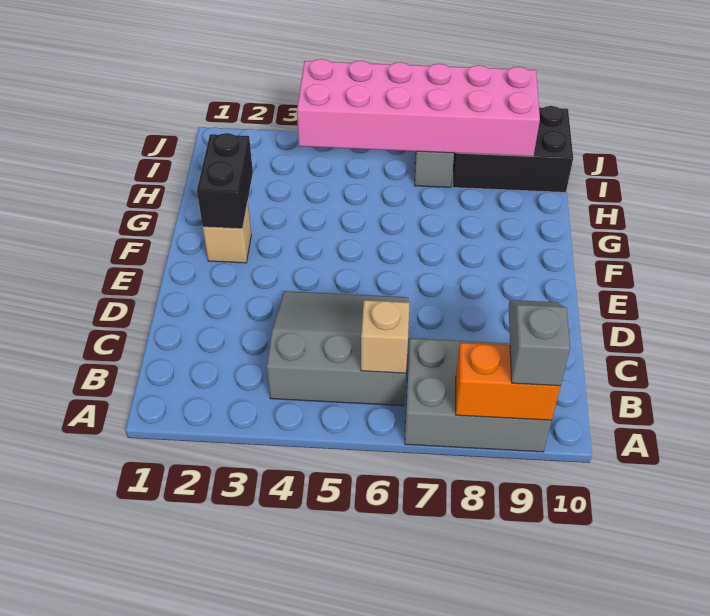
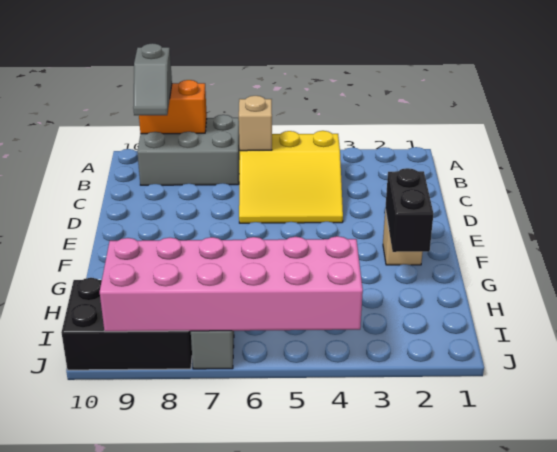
grey 3x3 slope [267,291,408,406] -> yellow 3x3 slope [239,131,343,223]

